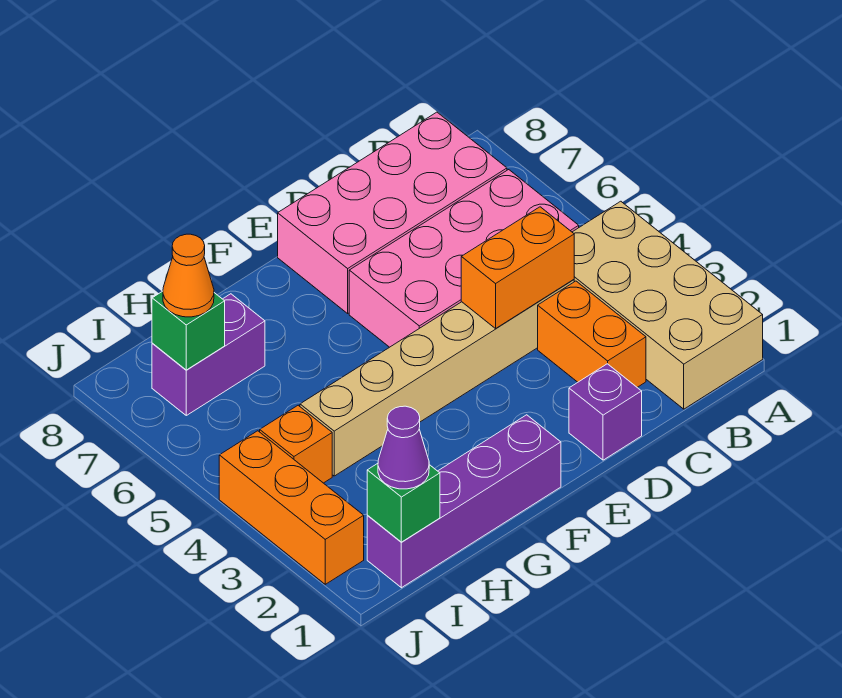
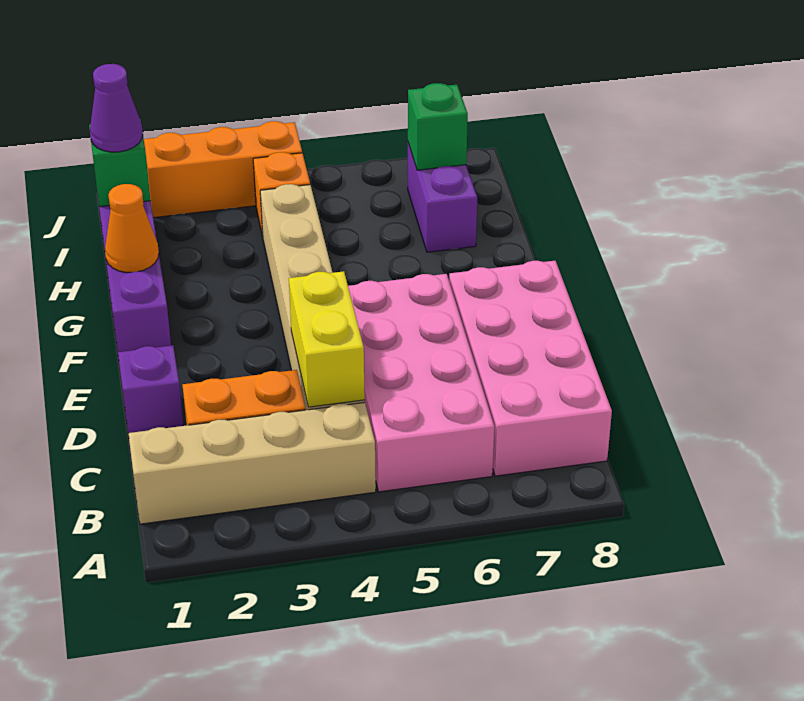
tan 2x4 brick [572,201,763,409] -> tan 1x4 brick [128,402,376,524]
orange 1x2 brick [461,207,574,328] -> yellow 1x2 brick [289,271,365,407]
orange 1x1 cone [163,234,214,317] -> orange 1x1 cone moved to [105,184,159,272]

